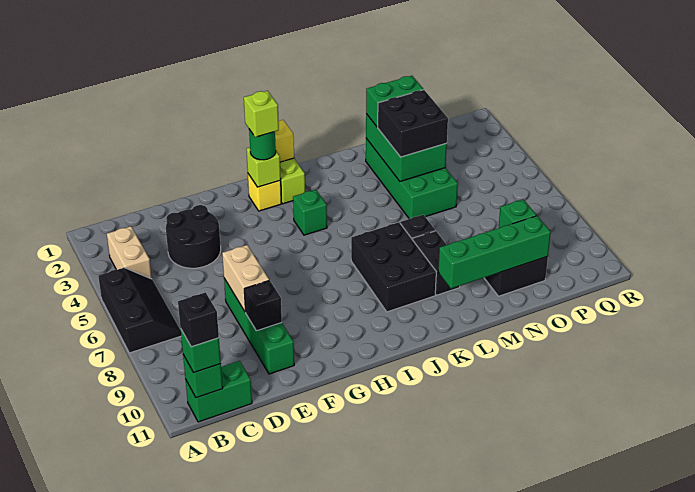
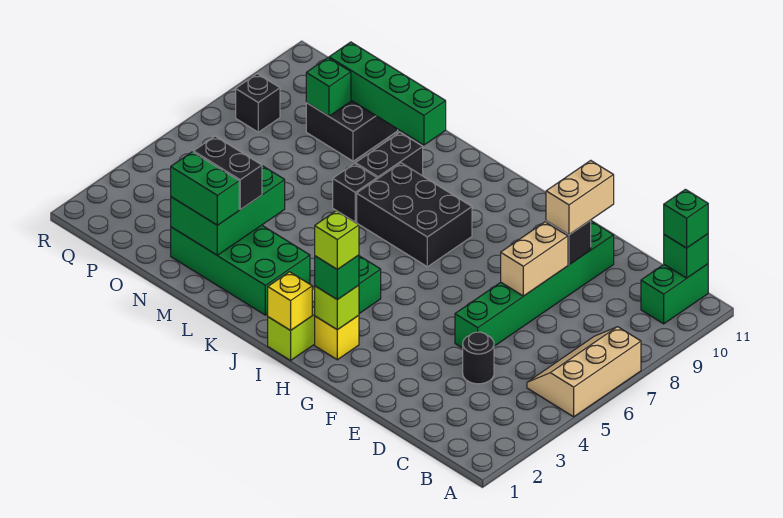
black 2x3 slope [98,268,181,353] -> tan 2x3 slope [527,327,641,417]
tan 1x2 brick [107,226,152,279] -> tan 1x2 brick moved to [546,160,614,235]
green 1x2 brick [186,361,252,422] -> green 1x2 brick turned to [641,264,708,324]
black 1x1 brick [178,292,219,347] -> black 1x1 brick moved to [236,74,280,132]
black 2x2 round brick [166,205,221,268] -> black 1x1 round brick [463,332,494,384]
green 1x4 brick [224,278,294,374] -> green 1x6 brick [455,221,614,348]
green 1x1 round brick [249,129,276,160] -> green 1x1 brick [315,255,359,300]
black 2x3 brick [351,222,436,312] -> black 2x3 brick turned to [357,163,472,267]
green 2x4 brick [366,138,458,219] -> green 2x4 brick turned to [171,225,310,315]
black 2x2 brick [378,90,448,157] -> black 1x2 brick [193,136,262,210]

